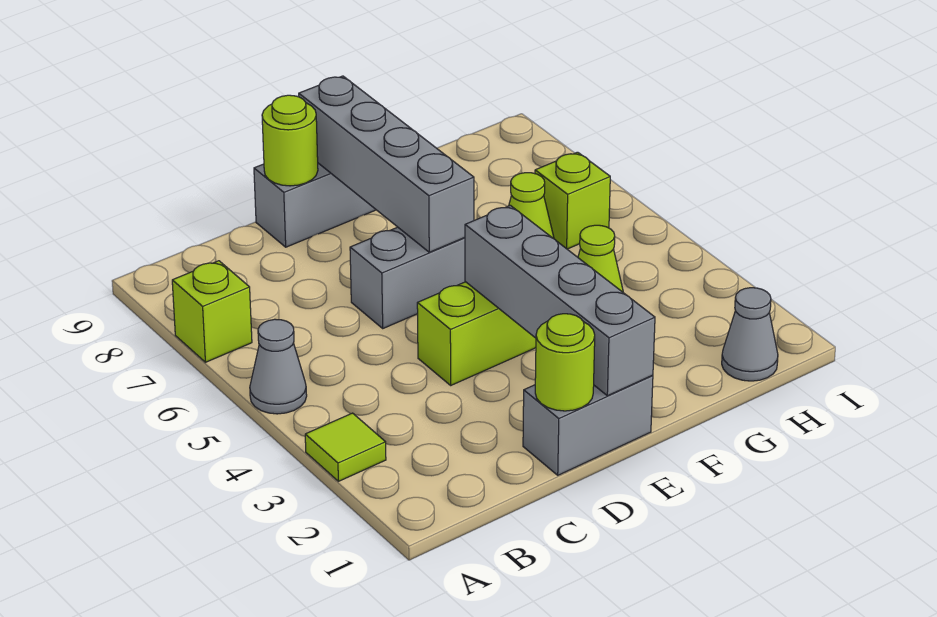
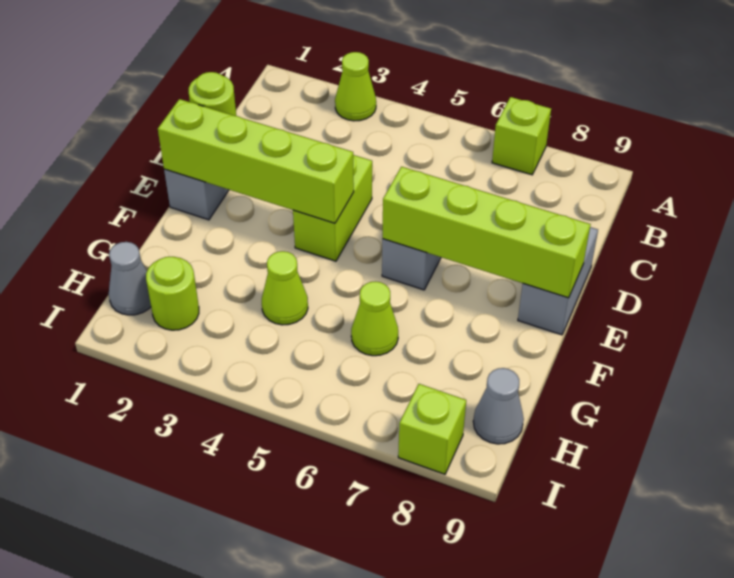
lime 1x1 tile [305,413,386,481] -> lime 1x1 cone [335,52,376,121]
grey 1x1 cone [250,319,307,414] -> grey 1x1 cone moved to [473,368,524,444]
lime 1x1 round brick [262,95,318,186] -> lime 1x1 round brick moved to [146,257,199,330]
grey 1x4 brick [465,205,655,396] -> lime 1x4 brick [158,99,354,223]
grey 1x4 brick [299,76,474,252] -> lime 1x4 brick [382,167,591,298]
lime 1x1 brick [535,152,610,249] -> lime 1x1 brick moved to [398,384,466,474]

